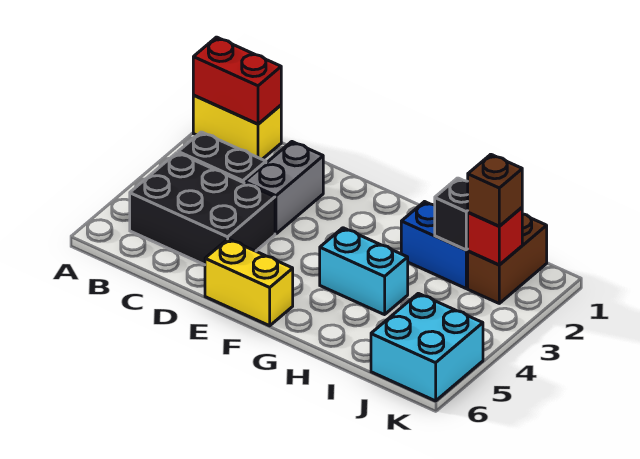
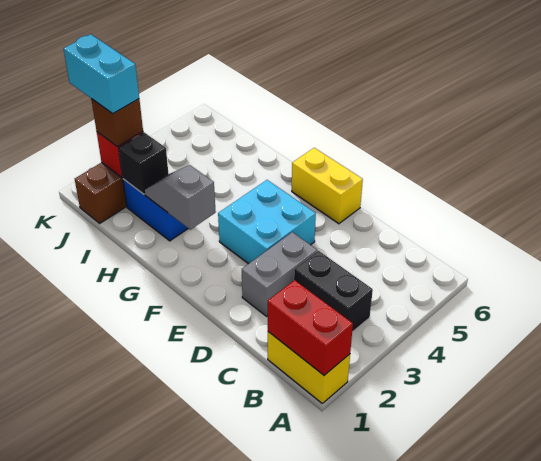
black 2x3 brick [130,153,275,265] -> none
none -> grey 1x2 slope [144,165,216,230]
cyan 1x2 brick [320,228,408,315] -> cyan 1x2 brick moved to [64,34,139,114]
cyan 2x2 brick [371,293,483,401] -> cyan 2x2 brick moved to [218,180,316,264]

